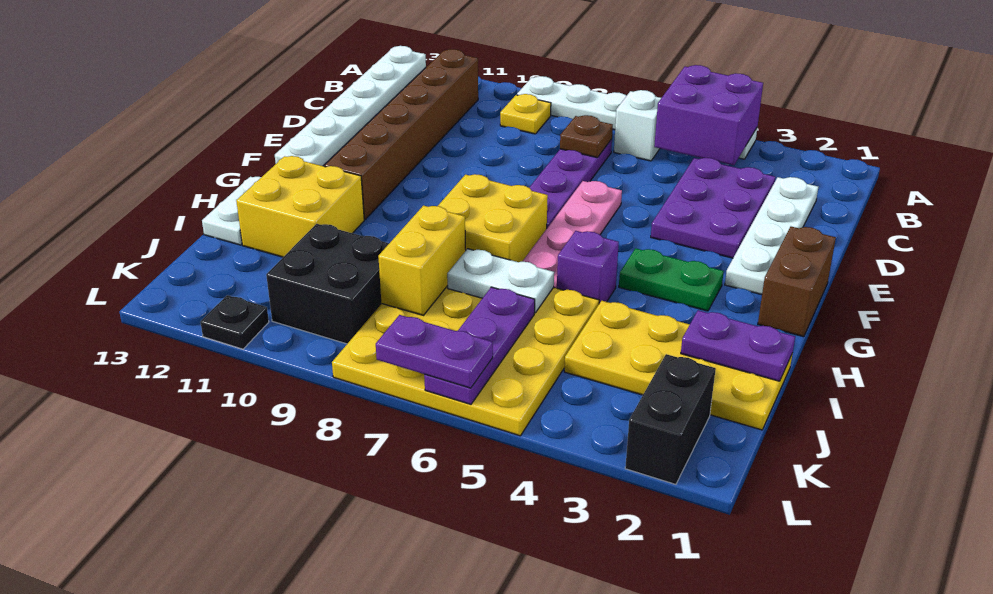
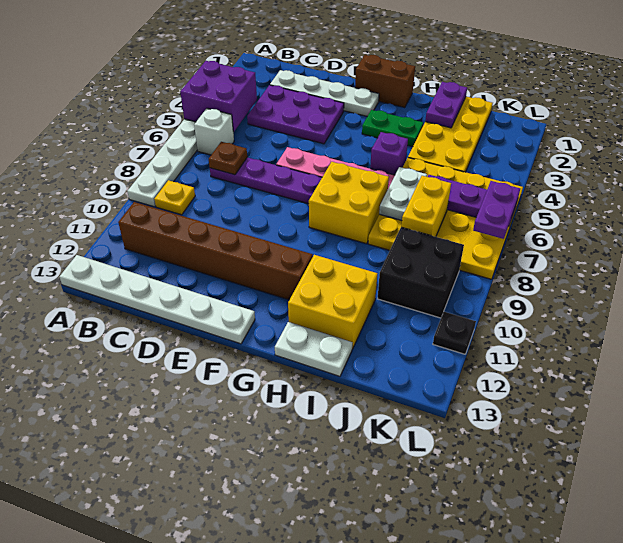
green 1x2 plate [619,248,724,311] -> green 1x2 plate turned to [362,110,423,147]
yellow 1x2 brick [378,206,466,315] -> yellow 1x2 brick turned to [401,176,451,237]
black 1x2 brick [625,354,716,484] -> none

